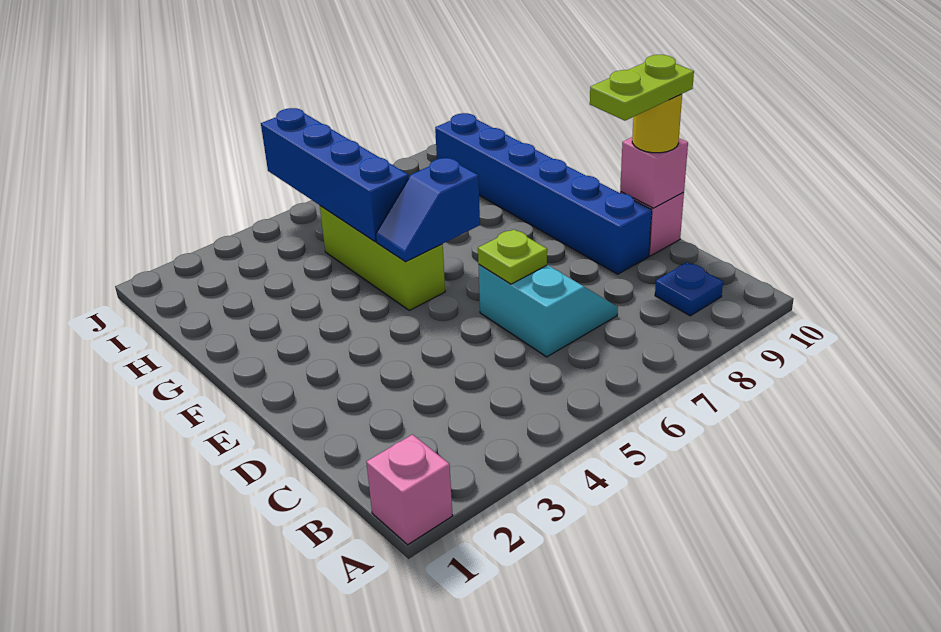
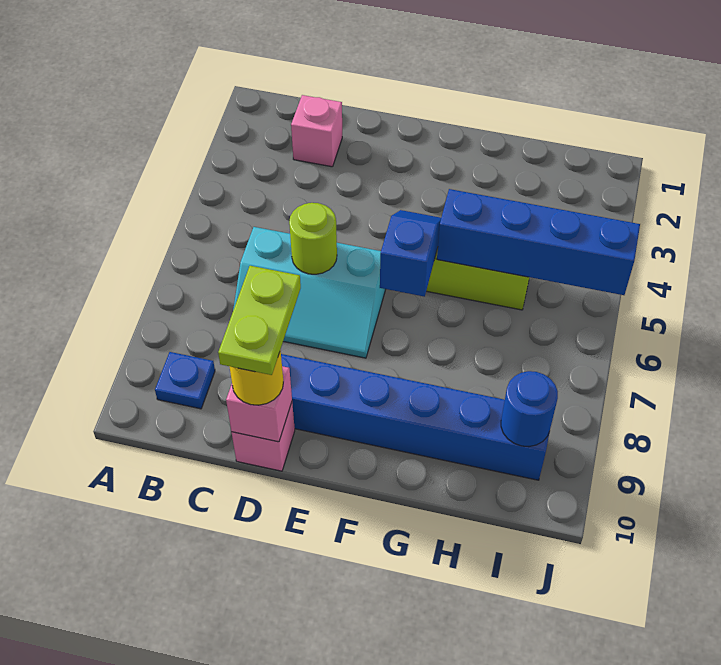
pink 1x1 brick [366,435,453,545] -> pink 1x1 brick moved to [291,95,342,167]
cyan 2x2 slope [479,265,618,357] -> cyan 2x3 slope [233,227,386,358]
lime 1x1 plate [478,230,547,284] -> lime 1x1 round brick [289,203,337,274]
none -> blue 1x1 round brick [501,371,558,447]

